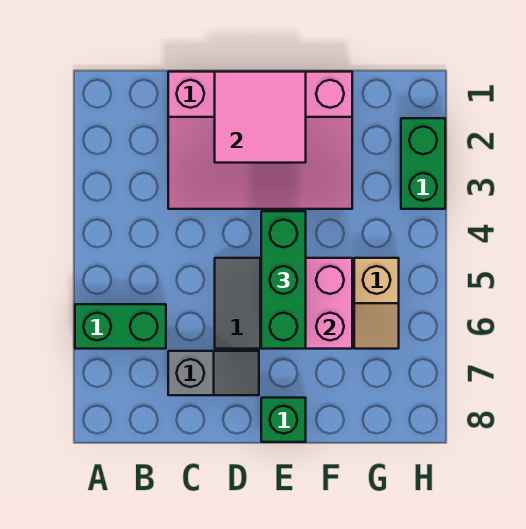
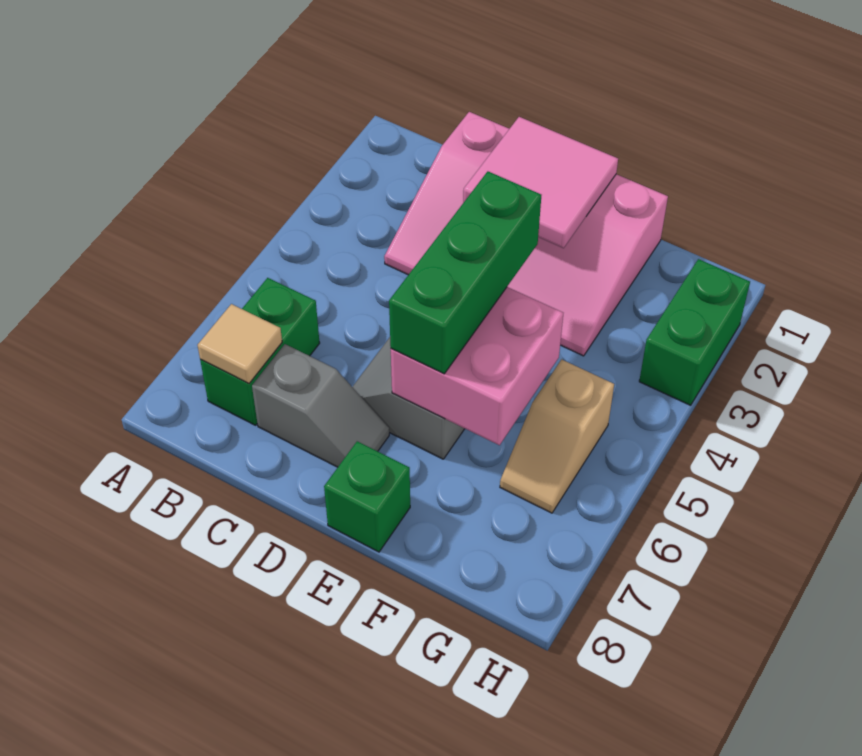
green 1x2 brick [75,304,166,349] -> green 1x2 brick turned to [200,278,320,425]
none -> tan 1x1 tile [198,304,282,384]

